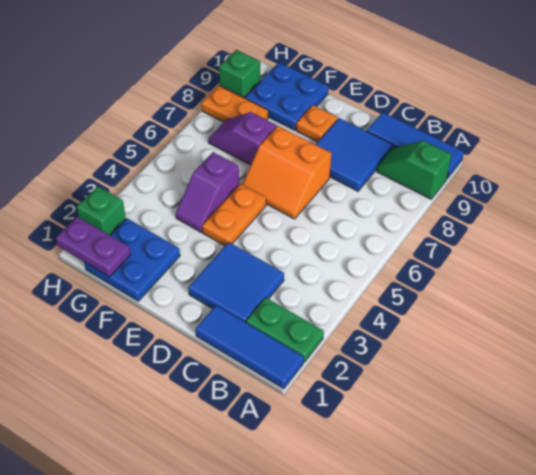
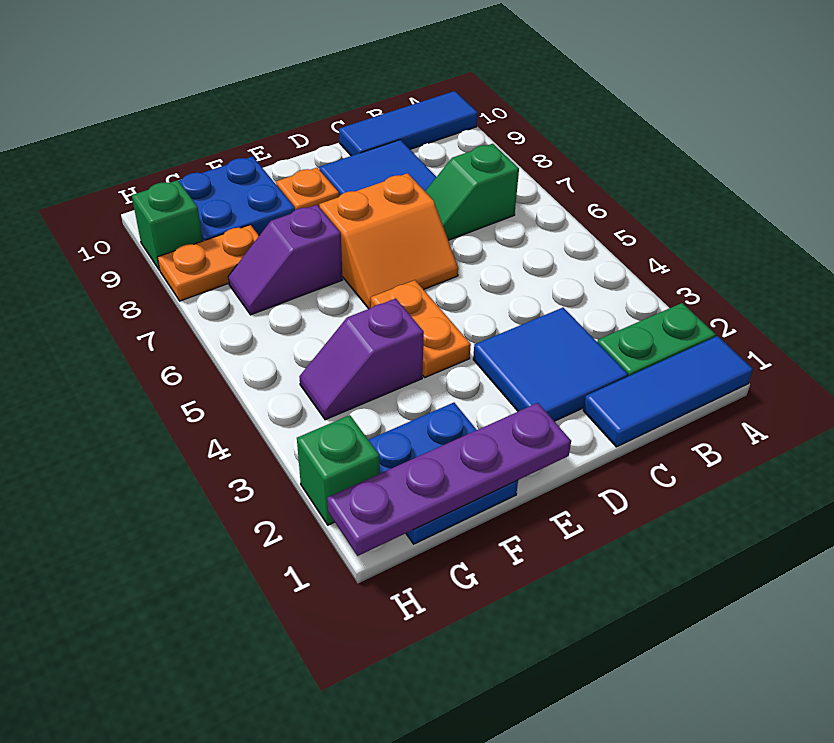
green 1x2 slope [377,141,451,199] -> green 1x2 slope moved to [425,144,519,240]
purple 1x2 slope [176,152,239,232] -> purple 1x2 slope turned to [299,298,424,420]
purple 1x2 plate [56,217,131,277] -> purple 1x4 plate [327,403,571,556]

